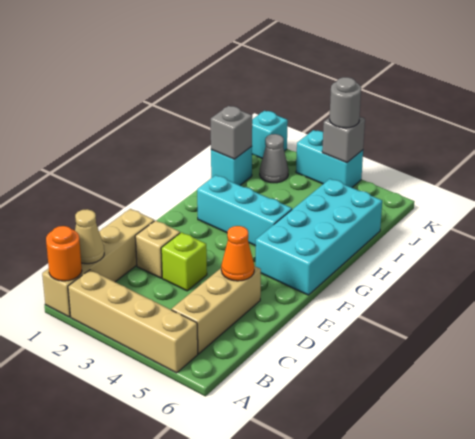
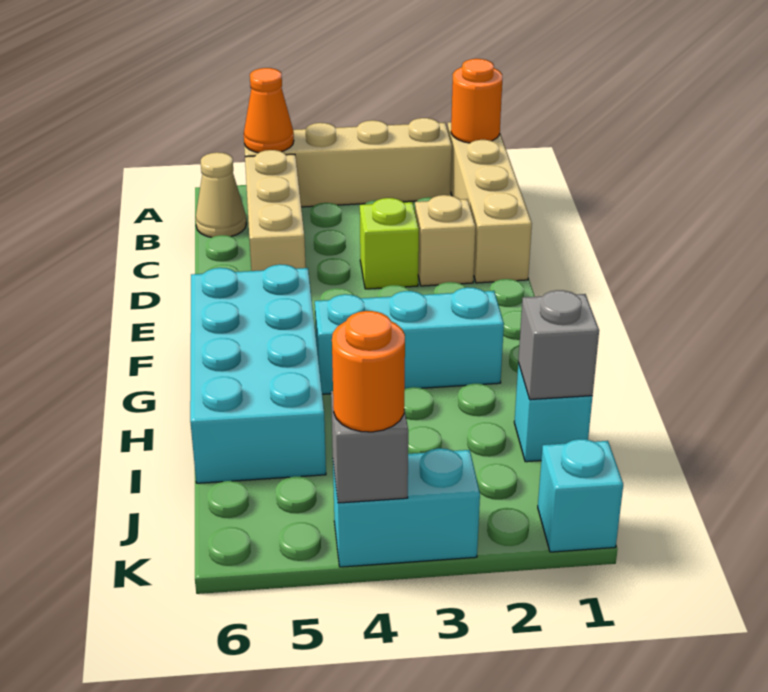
tan 1x1 cone [75,209,104,264] -> tan 1x1 cone moved to [196,152,246,237]
orange 1x1 cone [221,226,254,281] -> orange 1x1 cone moved to [244,68,294,153]
grey 1x1 cone [260,134,289,183] -> none
grey 1x1 round brick [329,77,361,128] -> orange 1x1 round brick [332,311,405,432]

